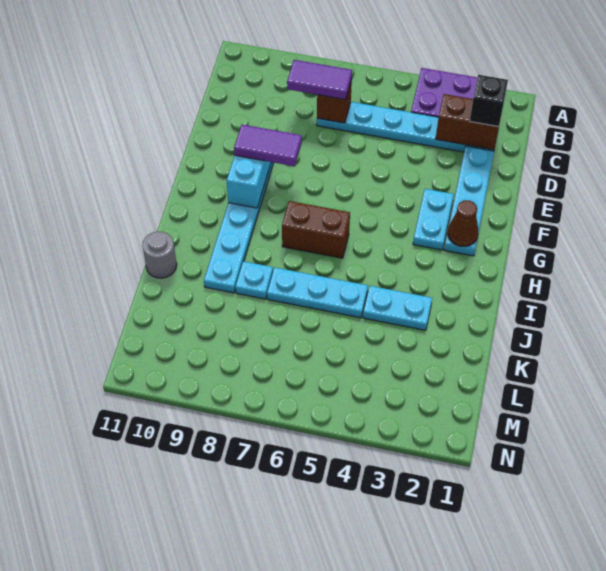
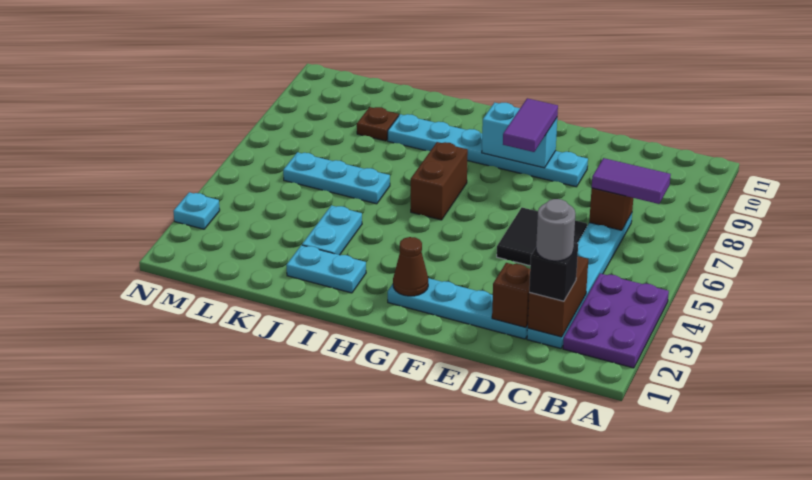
purple 1x2 tile [287,60,352,100] -> purple 1x2 tile turned to [592,158,671,204]
none -> brown 1x1 brick [492,263,530,328]
none -> black 2x2 tile [497,208,587,266]
cyan 1x2 plate [413,189,454,250] -> cyan 1x2 plate moved to [286,245,366,293]
cyan 1x3 plate [267,268,368,318] -> cyan 1x3 plate turned to [283,152,390,204]
cyan 1x1 plate [235,261,273,299] -> cyan 1x1 plate moved to [173,192,220,229]
grey 1x1 round brick [142,231,177,278] -> grey 1x1 round brick moved to [536,199,576,261]
none -> brown 1x1 plate [357,107,399,141]

